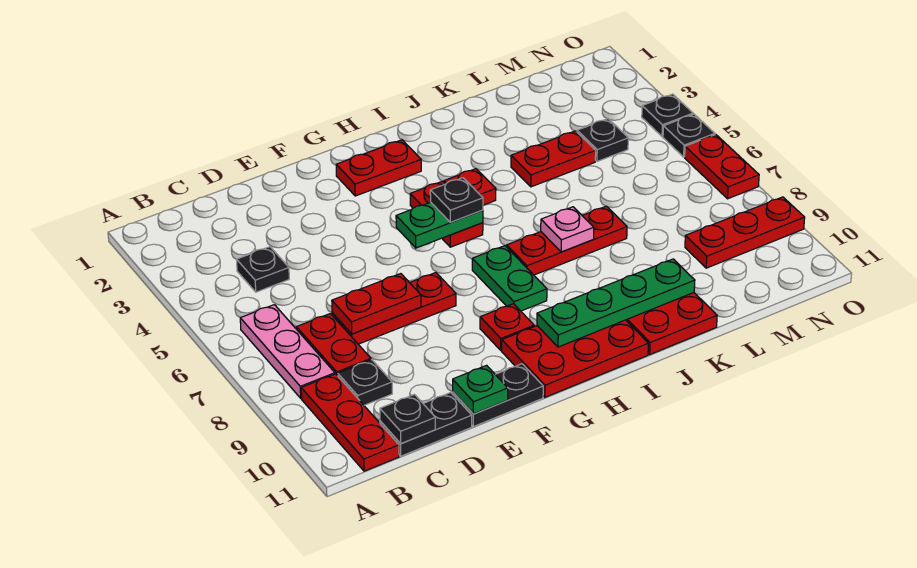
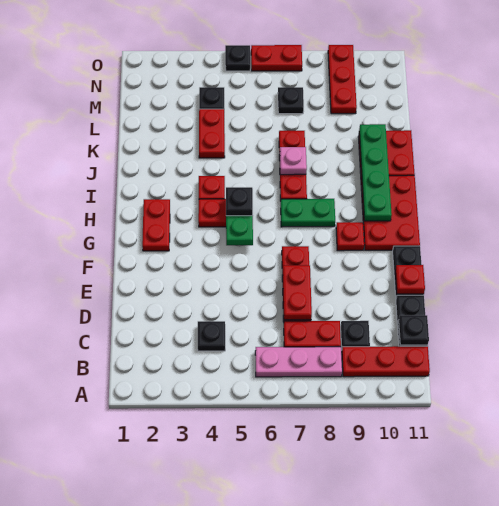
green 1x1 plate [453,365,508,414] -> red 1x1 plate [395,265,425,294]
black 1x1 plate [642,94,693,137] -> black 1x1 plate moved to [278,87,304,114]

